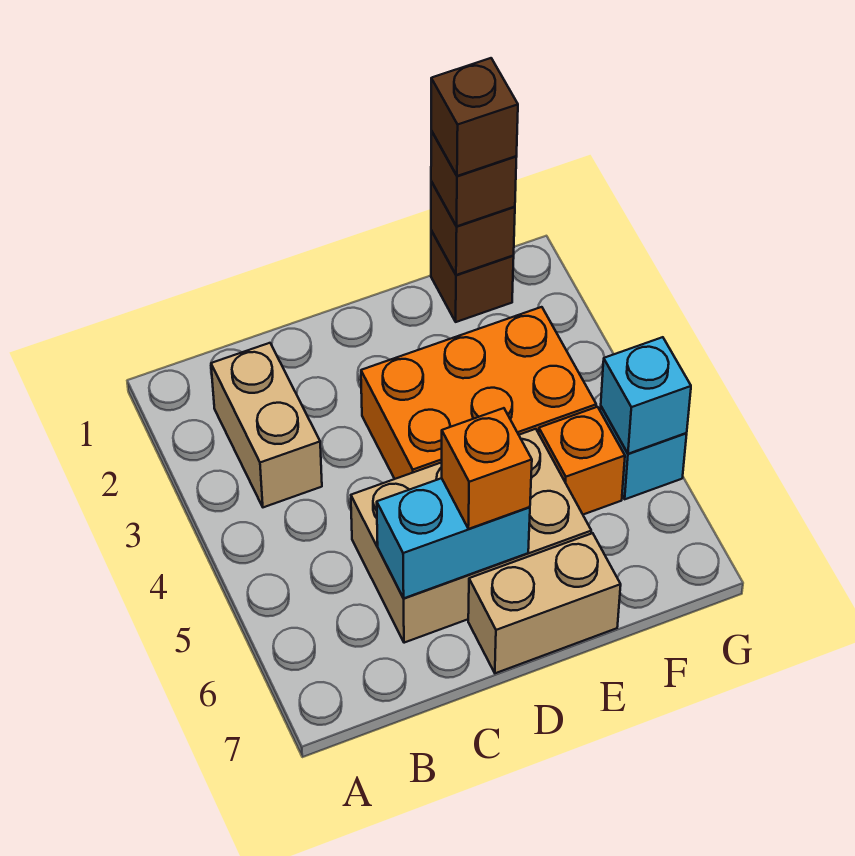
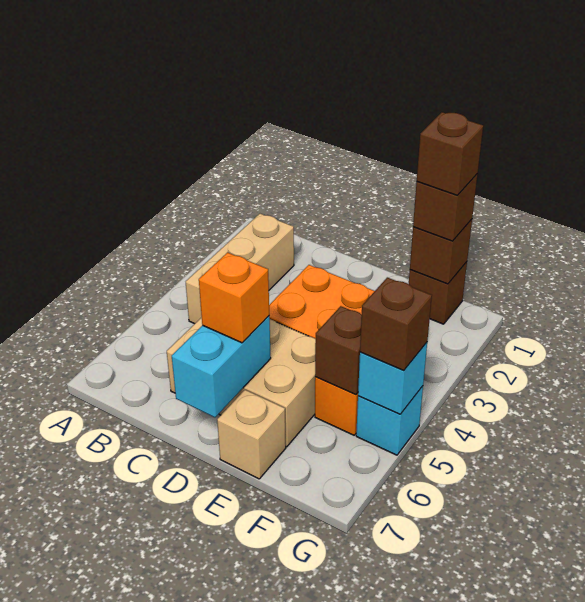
tan 1x2 brick [211,343,322,507] -> tan 1x3 brick [186,214,294,324]
cyan 1x2 brick [377,478,530,598] -> cyan 1x2 brick turned to [172,316,271,417]
tan 1x2 brick [468,533,621,673] -> tan 1x1 brick [217,390,286,479]
none -> brown 1x1 brick [315,306,362,395]
none -> brown 1x1 brick [360,277,432,370]

